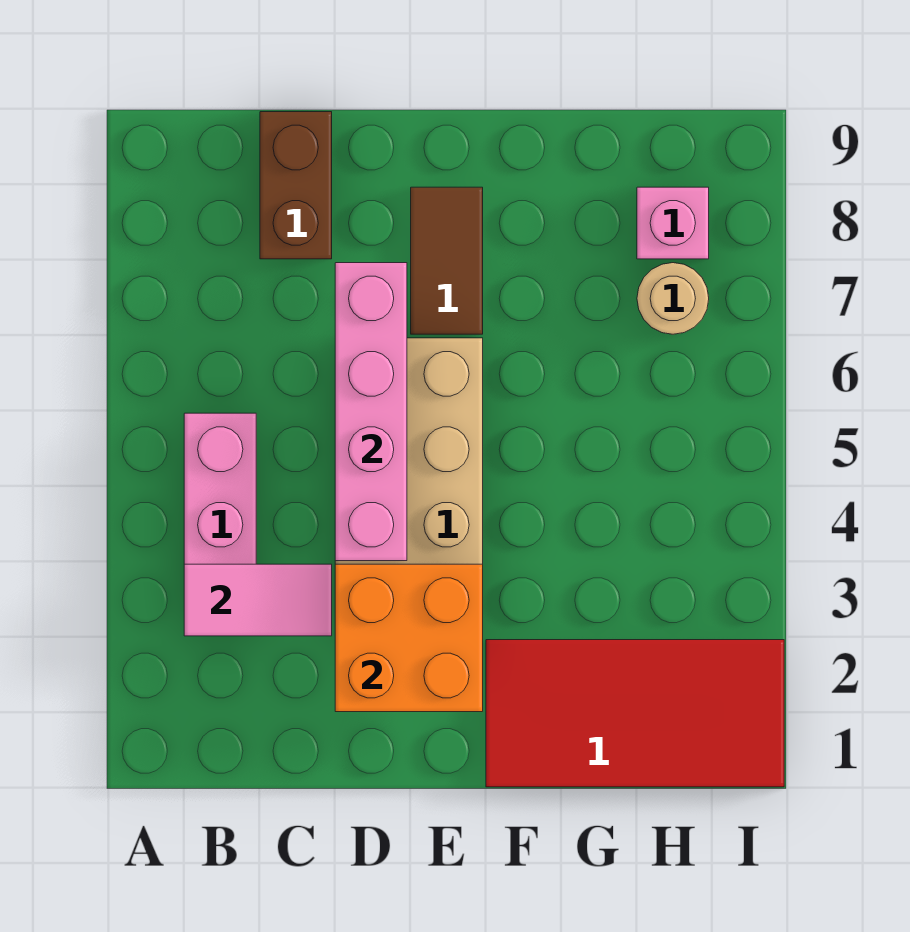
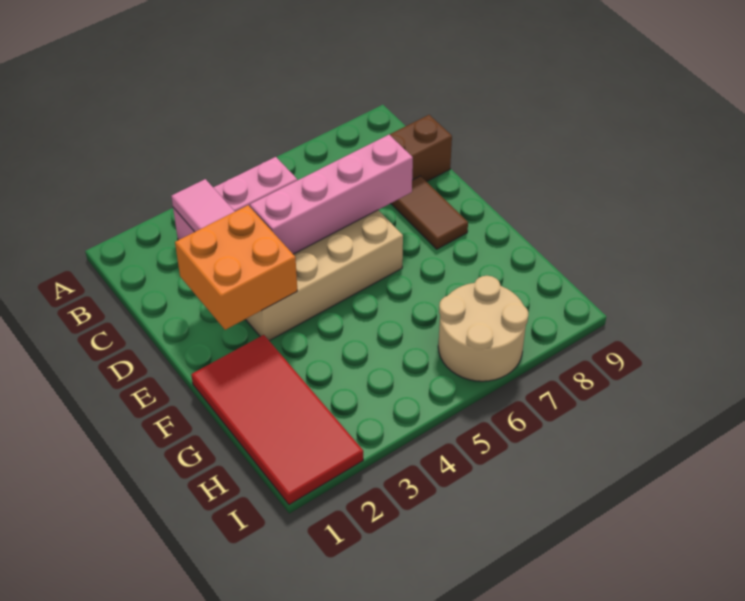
brown 1x2 tile [411,187,483,334] -> brown 1x2 tile turned to [391,176,468,249]
tan 1x1 round brick [637,263,709,334] -> tan 2x2 round brick [438,276,528,381]
pink 1x1 brick [637,187,709,259] -> none

